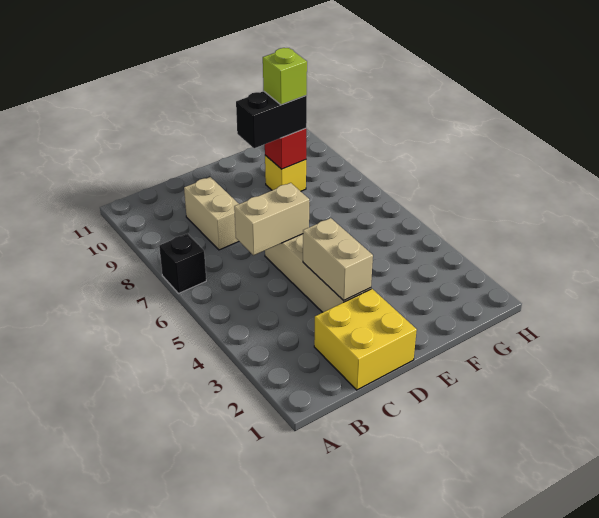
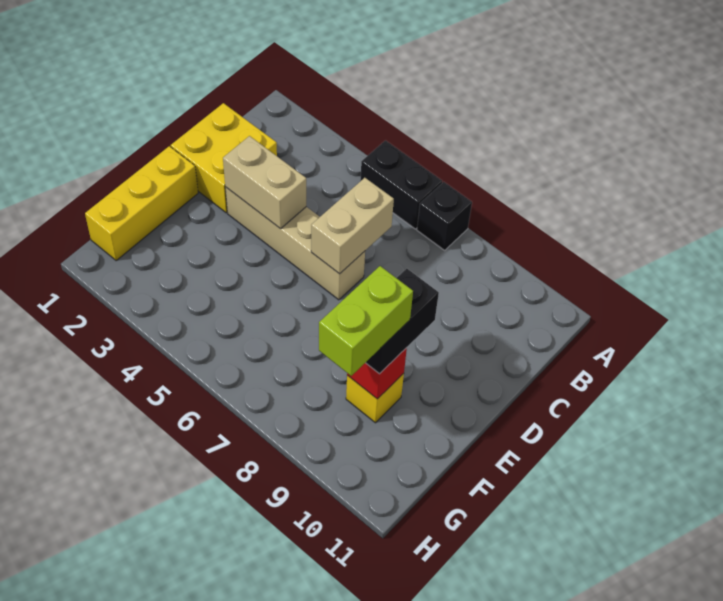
none -> black 1x2 brick [360,141,442,229]
tan 1x2 brick [184,177,239,250] -> none
none -> yellow 1x3 brick [85,146,198,261]
lime 1x1 brick [263,48,307,105] -> lime 1x2 brick [319,266,413,376]

